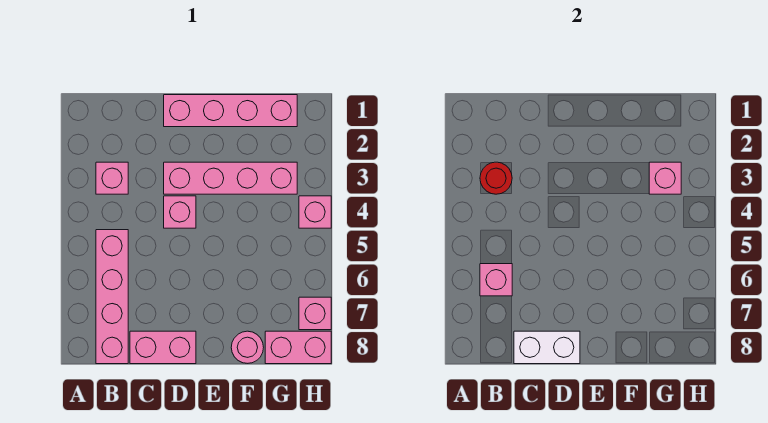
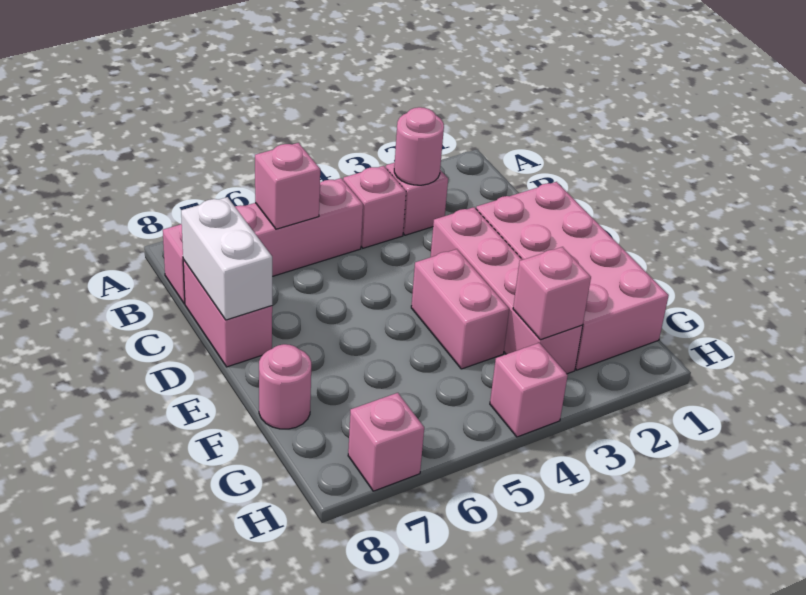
red 1x1 round brick [480,162,512,194] -> pink 1x1 round brick [394,107,444,185]
pink 1x4 brick [164,95,297,127] -> pink 2x4 brick [476,182,669,370]
pink 1x1 brick [164,196,196,228] -> pink 1x1 brick moved to [343,166,406,248]
pink 1x2 brick [265,331,331,364] -> pink 1x2 brick moved to [411,249,509,369]

